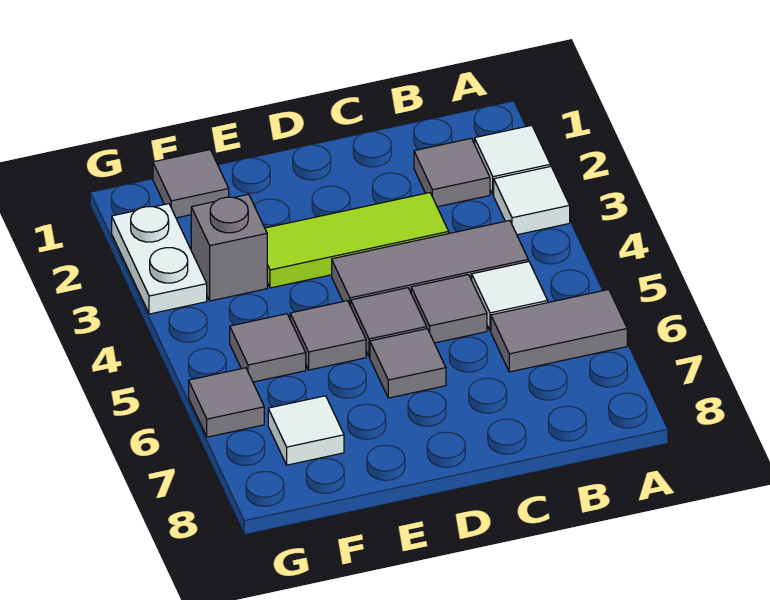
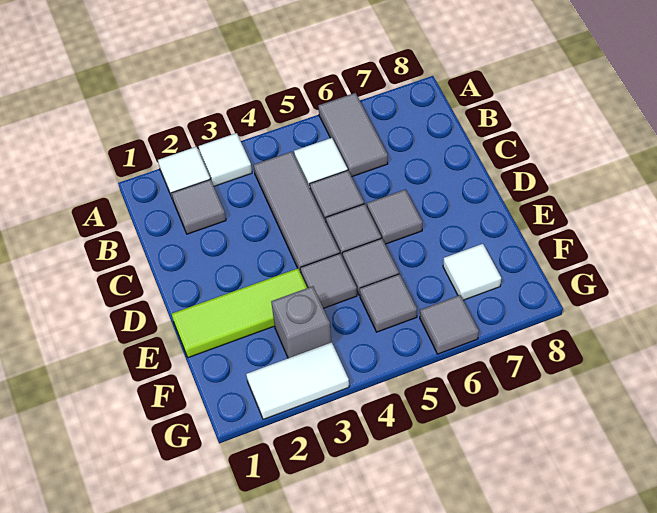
lime 1x3 tile [265,193,449,288] -> lime 1x3 tile turned to [172,268,307,358]
grey 1x1 tile [153,150,229,218] -> grey 1x1 tile moved to [300,253,357,308]
white 1x2 plate [112,204,207,314] -> white 1x2 tile [246,342,349,419]

